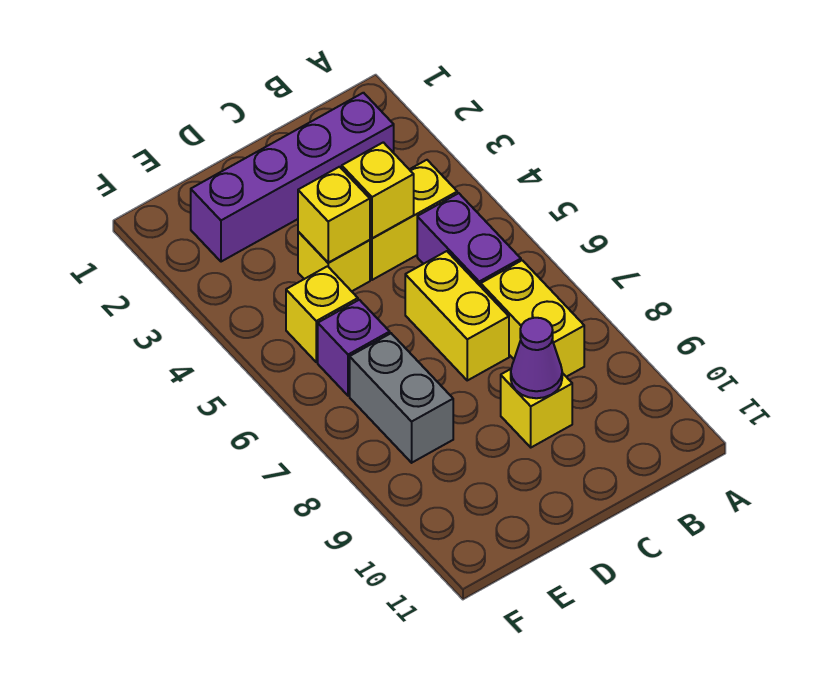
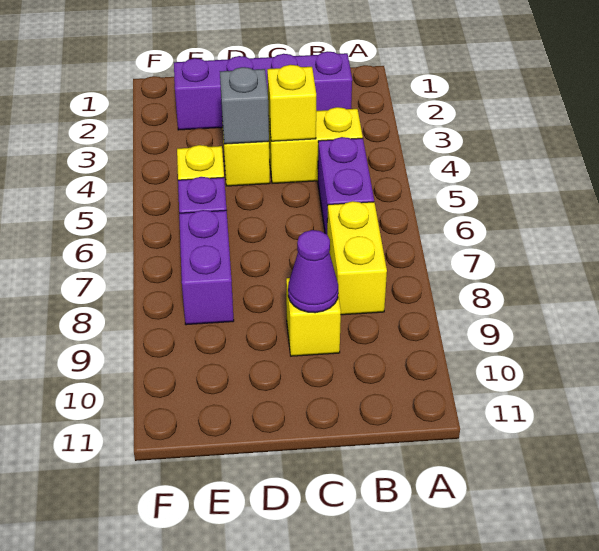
yellow 1x2 brick [405,251,509,380] -> none
yellow 1x1 brick [298,167,370,263] -> grey 1x1 brick [220,67,269,144]
grey 1x2 brick [350,333,453,463] -> purple 1x2 brick [179,210,234,325]

